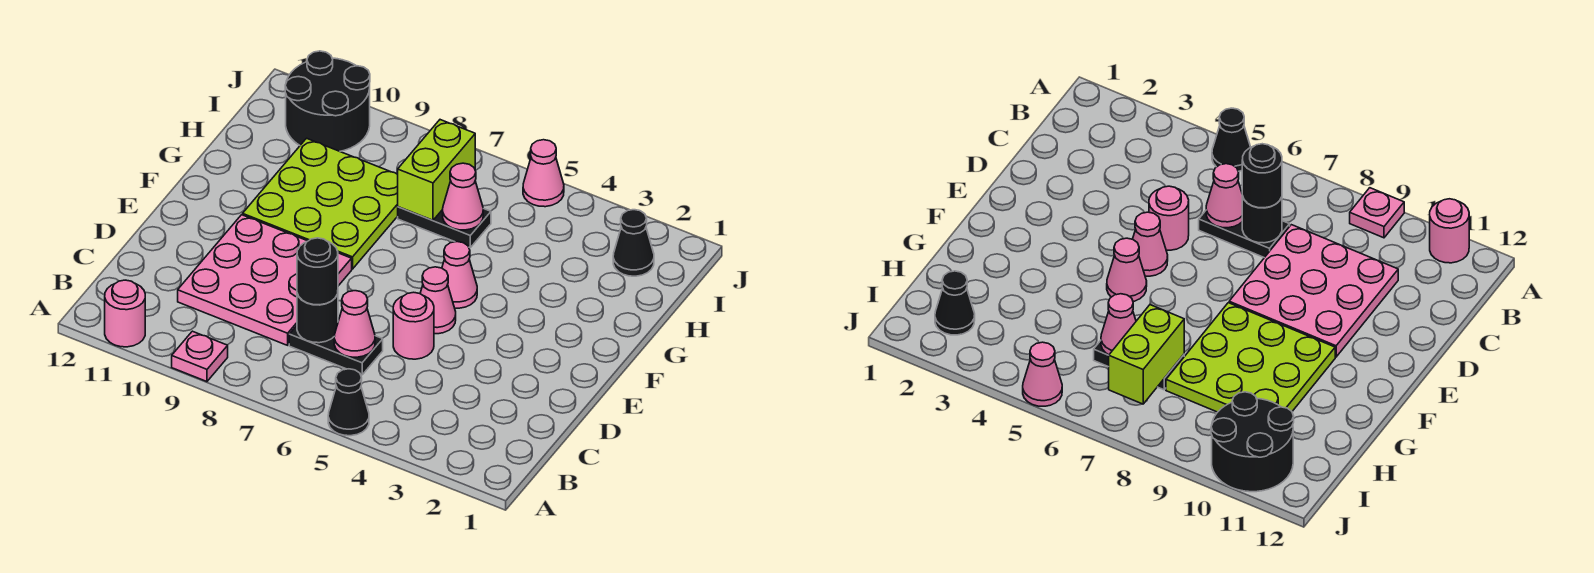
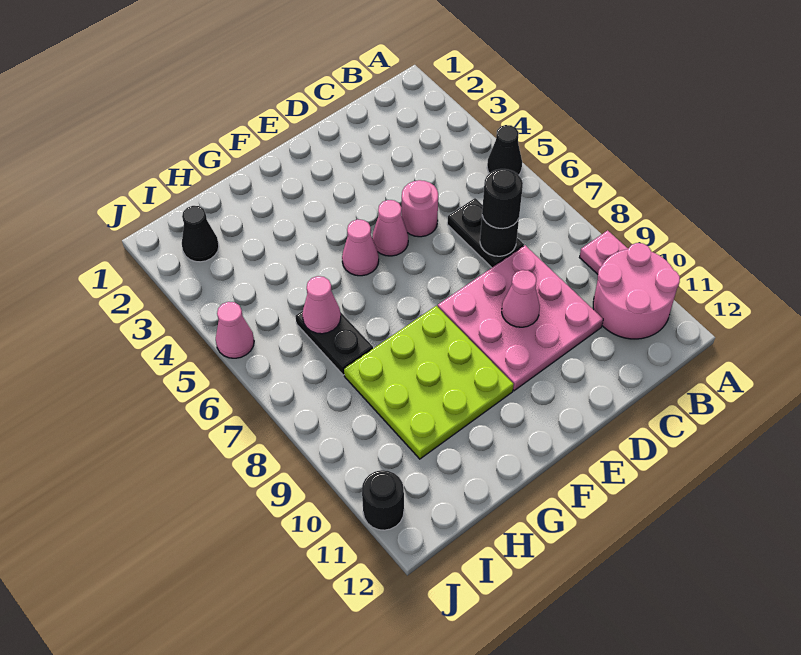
pink 1x1 round brick [105,280,145,347] -> pink 2x2 round brick [593,243,680,339]
pink 1x1 cone [334,291,375,357] -> pink 1x1 cone moved to [502,270,540,327]
lime 1x2 brick [398,120,475,220] -> none
black 2x2 round brick [285,51,370,151] -> black 1x1 round brick [362,470,404,530]

